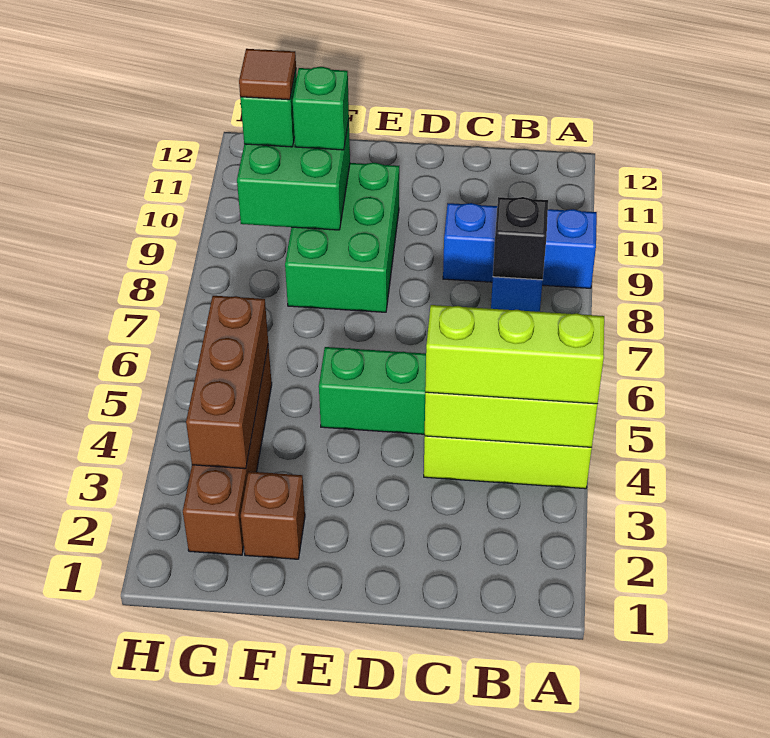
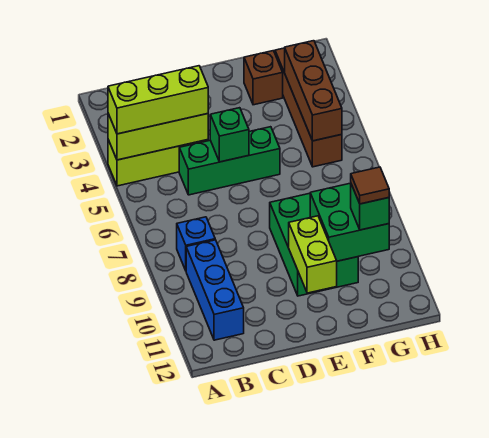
blue 1x3 brick [443,203,597,288] -> blue 1x3 brick turned to [186,240,244,340]
black 1x1 brick [493,197,548,280] -> none
none -> lime 1x2 brick [289,216,337,293]
green 1x1 brick [293,67,349,150] -> green 1x1 brick moved to [210,108,249,162]

